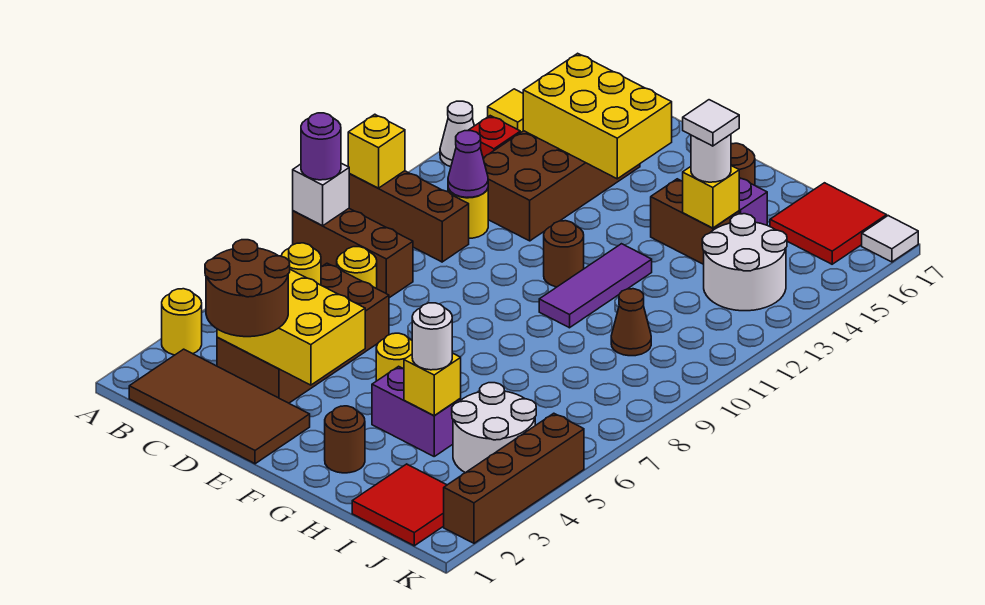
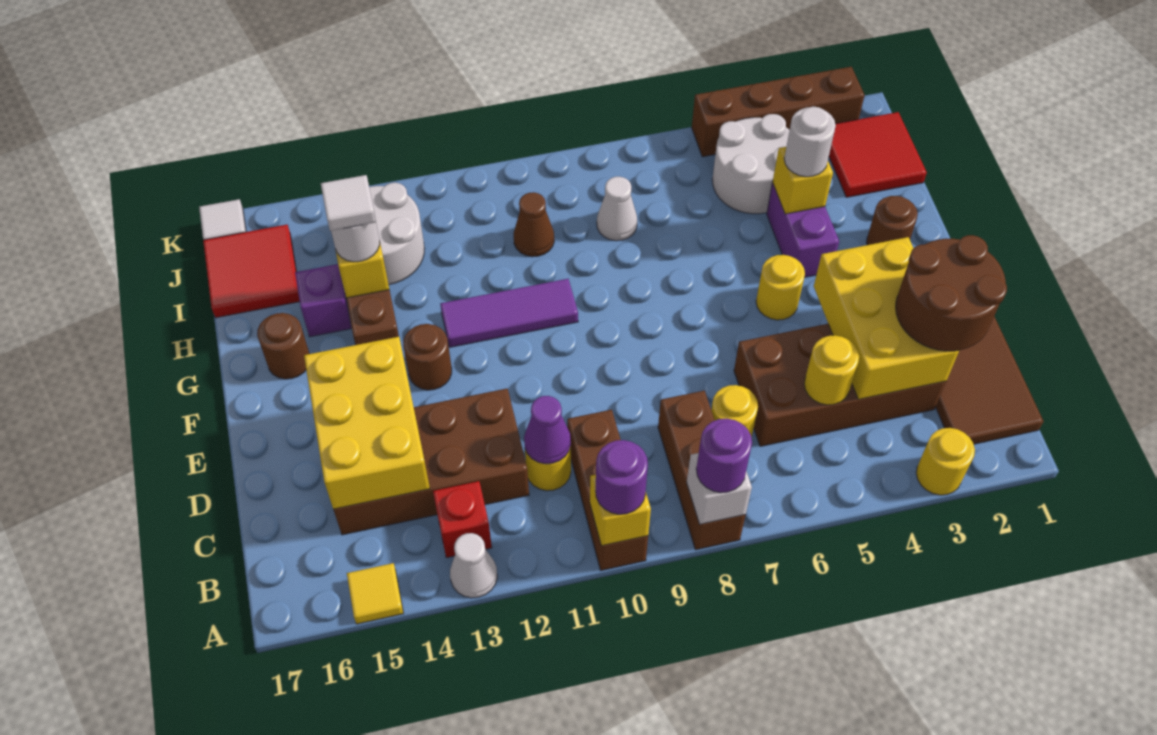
none -> purple 1x1 round brick [596,440,648,514]
brown 1x1 round brick [544,221,584,287] -> brown 1x1 round brick moved to [403,324,452,390]
none -> white 1x1 cone [597,177,637,241]

